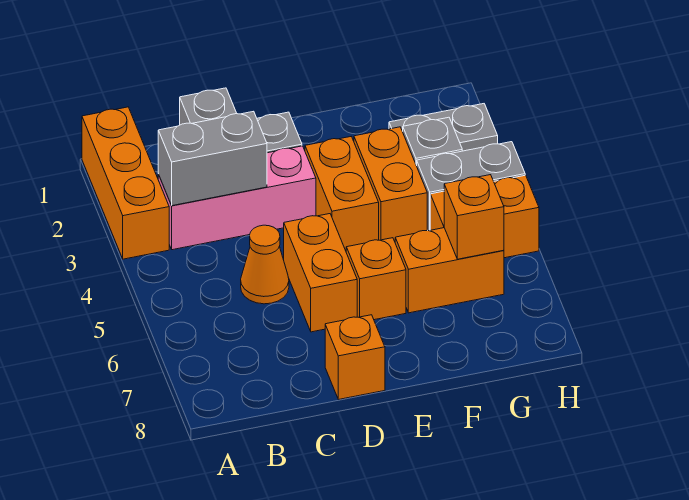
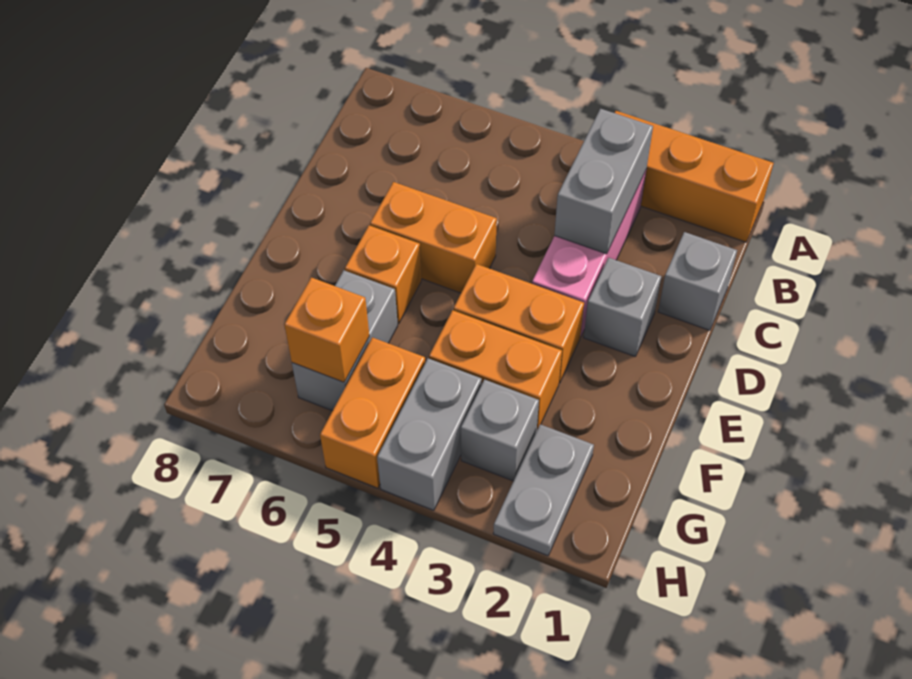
orange 1x1 cone [241,225,289,304] -> none
orange 1x1 brick [325,315,385,400] -> none
orange 1x2 brick [395,228,504,313] -> grey 1x2 brick [292,271,398,411]

